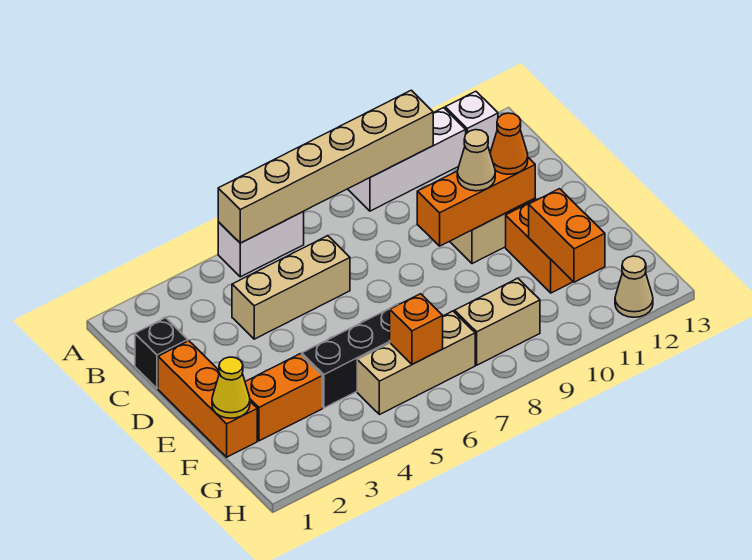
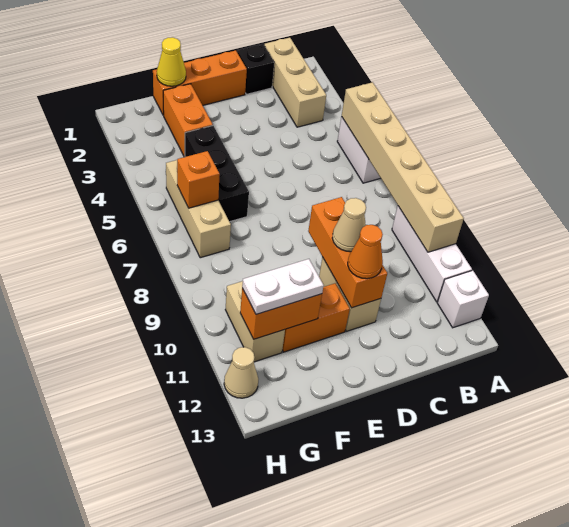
tan 1x3 brick [232,236,350,339] -> tan 1x3 brick moved to [264,38,326,127]
none -> white 1x2 plate [242,259,324,314]
tan 1x2 brick [455,278,540,365] -> tan 1x2 brick moved to [225,281,285,362]

